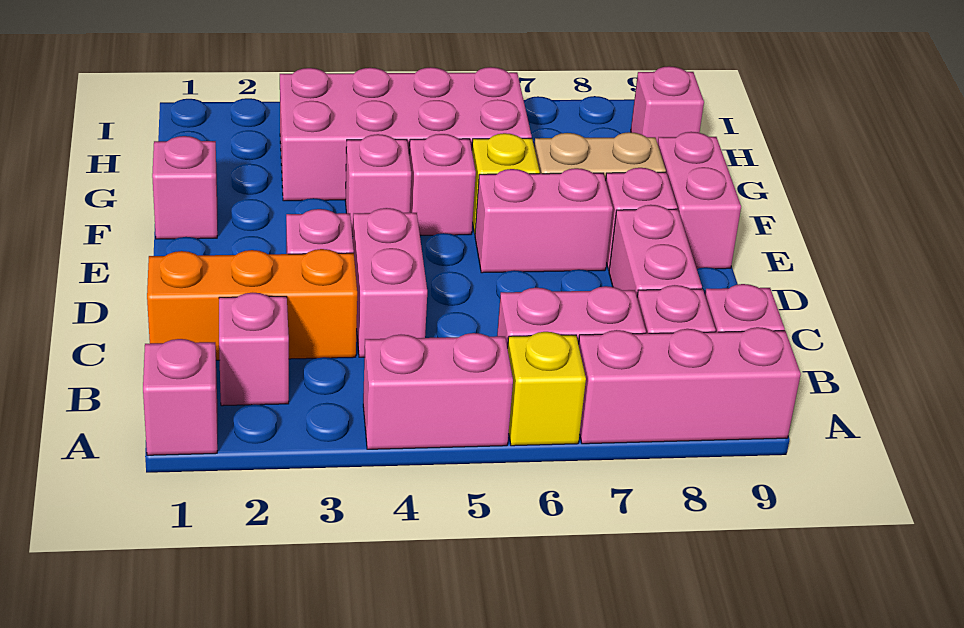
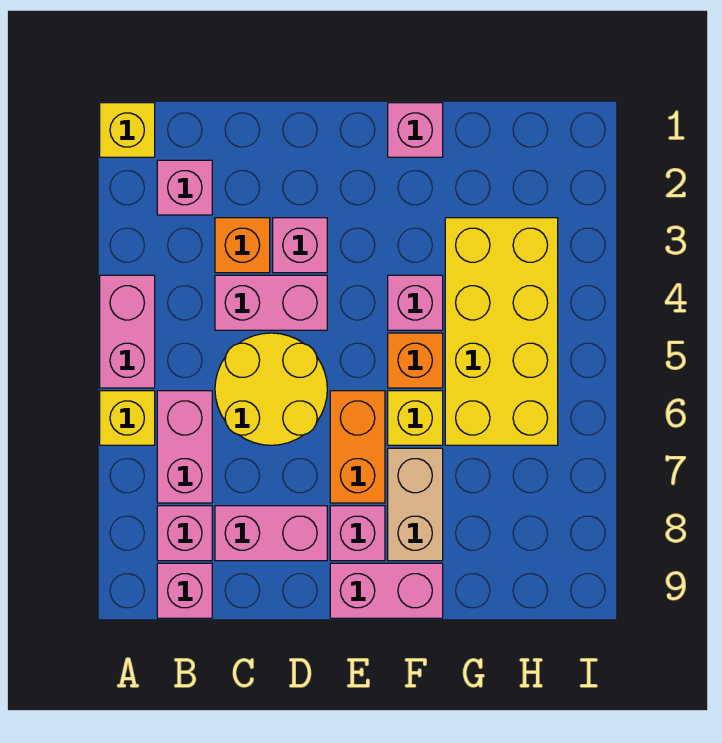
pink 1x1 brick [143,339,217,455] -> yellow 1x1 brick [100,103,155,157]
pink 1x3 brick [578,327,801,444] -> none
orange 1x3 brick [147,249,357,360] -> orange 1x1 brick [215,218,270,273]
none -> yellow 2x2 round brick [215,333,327,445]
pink 1x2 brick [475,168,613,273] -> orange 1x2 brick [330,391,385,503]
pink 1x1 brick [409,134,476,235] -> orange 1x1 brick [388,333,443,388]
pink 2x4 brick [280,67,532,201] -> yellow 2x4 brick [445,218,558,445]
pink 1x1 brick [631,66,704,143] -> none

